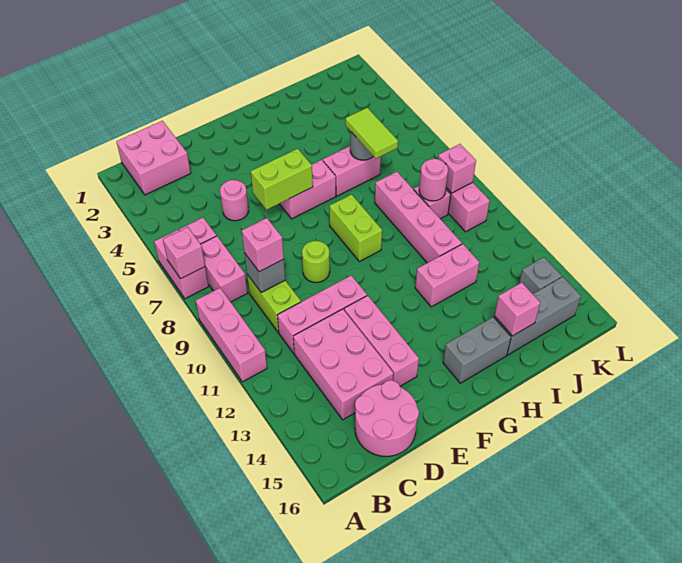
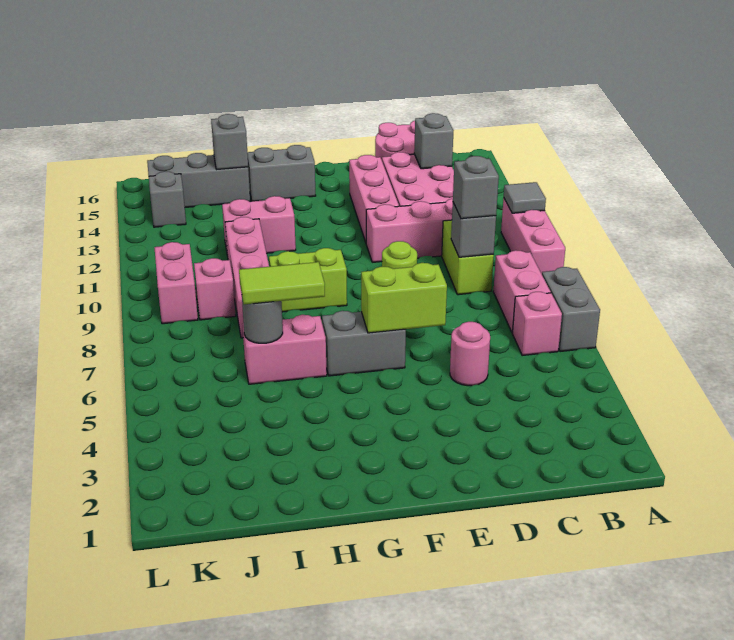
pink 1x2 brick [154,230,209,299] -> grey 1x2 brick [542,267,600,352]
pink 1x1 brick [163,227,205,279] -> none
none -> grey 1x1 tile [504,182,546,213]
pink 2x2 brick [116,121,191,195] -> none
pink 1x1 brick [242,218,284,272] -> grey 1x1 brick [453,156,499,219]
none -> grey 1x1 brick [414,113,454,169]
pink 1x2 brick [280,160,336,219] -> grey 1x2 brick [322,311,406,376]
lime 1x2 brick [329,194,382,262] -> lime 1x2 brick turned to [269,248,347,312]
lime 1x2 tile [345,108,398,159] -> lime 1x2 tile turned to [239,262,325,305]
pink 1x1 brick [495,283,540,336] -> grey 1x1 brick [211,114,248,169]
pink 1x1 round brick [419,159,448,201] -> none
pink 1x1 brick [438,144,476,193] -> none

